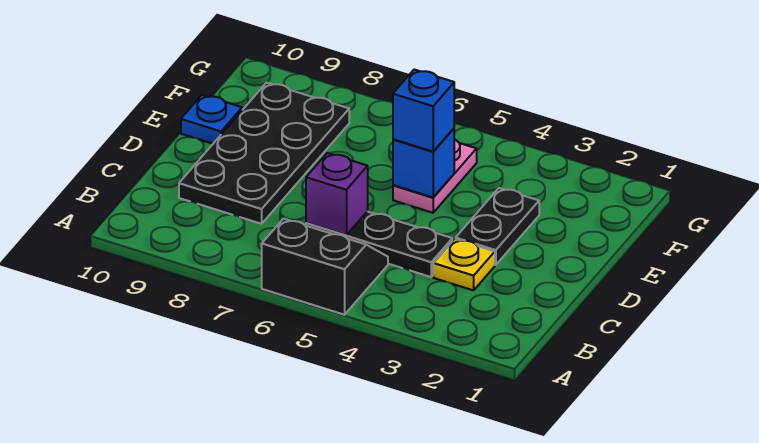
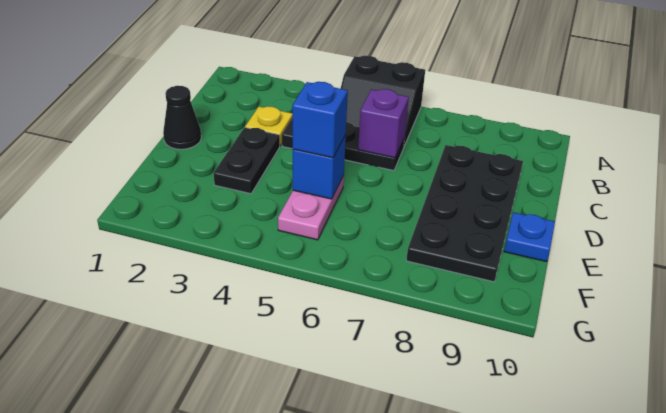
none -> black 1x1 cone [163,86,201,149]

